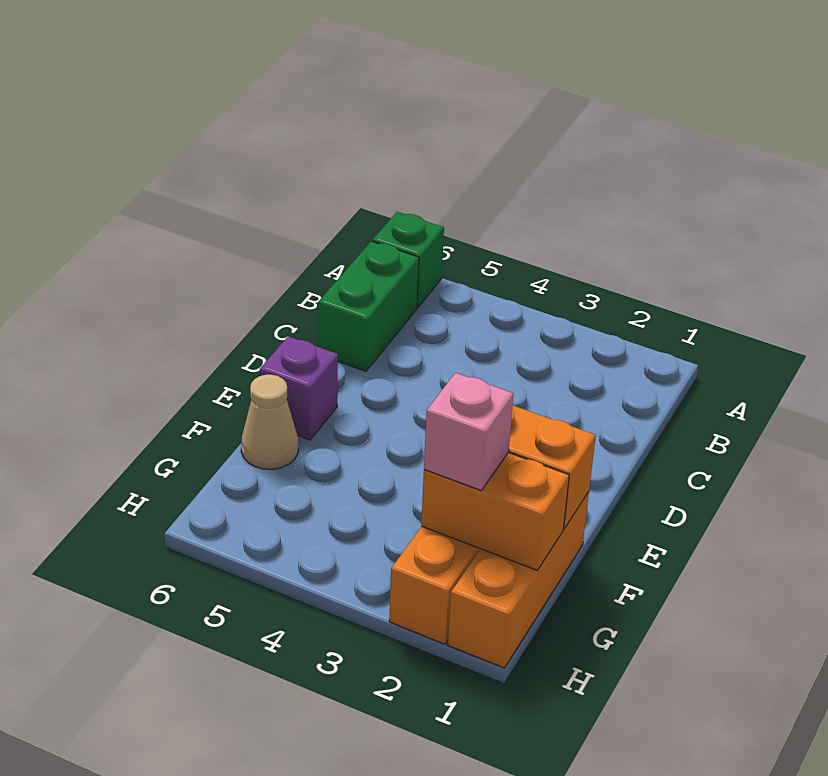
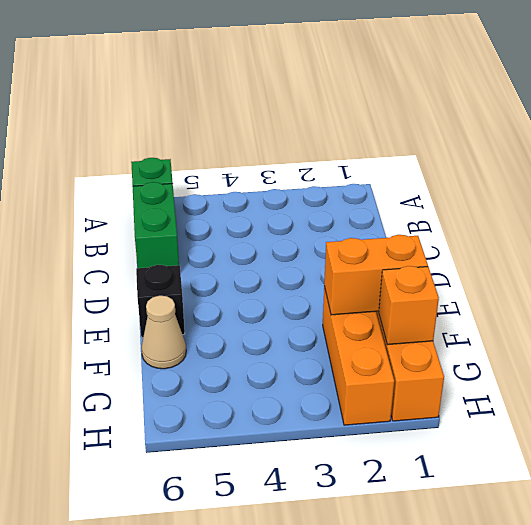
purple 1x1 brick [260,336,338,440] -> black 1x1 brick [136,265,185,338]
orange 1x2 brick [421,453,569,570] -> orange 1x1 brick [379,266,439,345]
pink 1x1 brick [424,373,513,490] -> none

